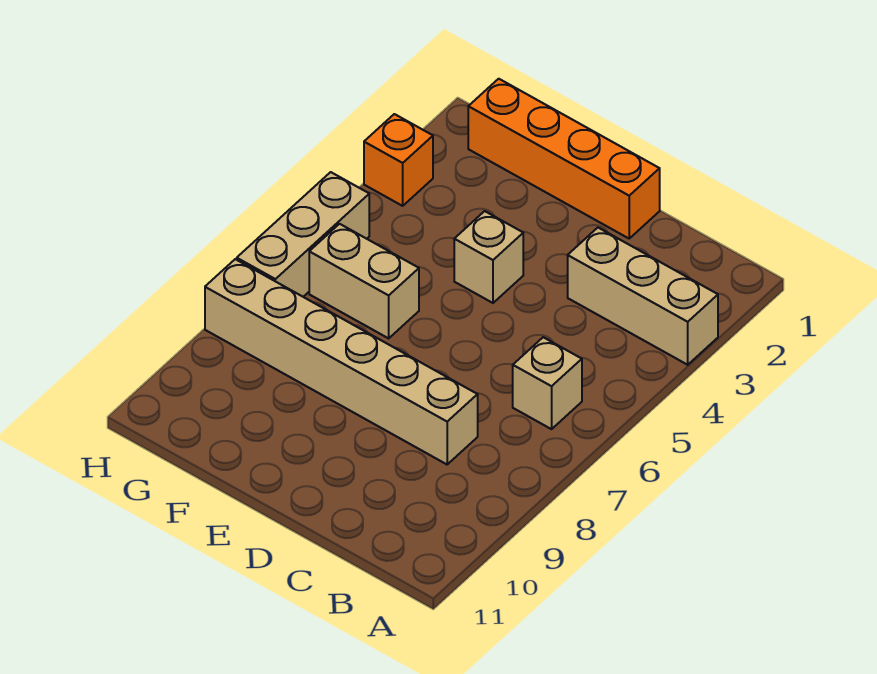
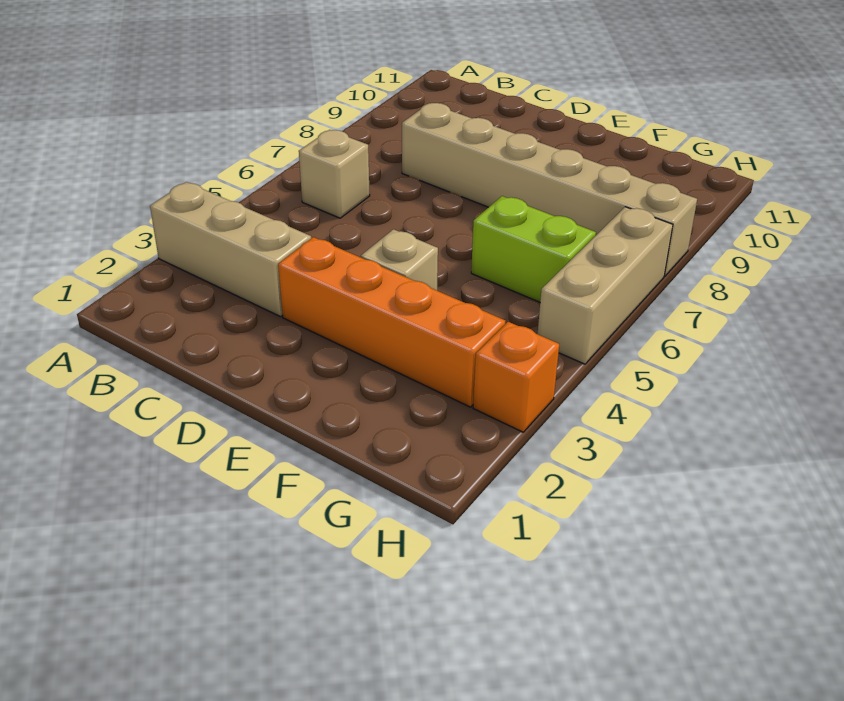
orange 1x4 brick [468,79,660,238] -> orange 1x4 brick moved to [278,237,505,407]
tan 1x2 brick [309,224,419,338] -> lime 1x2 brick [471,196,596,302]

